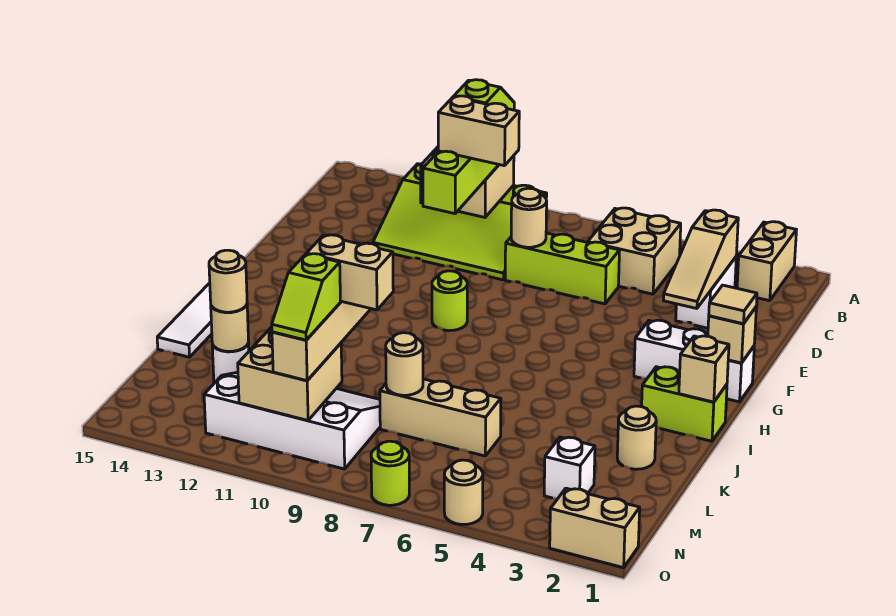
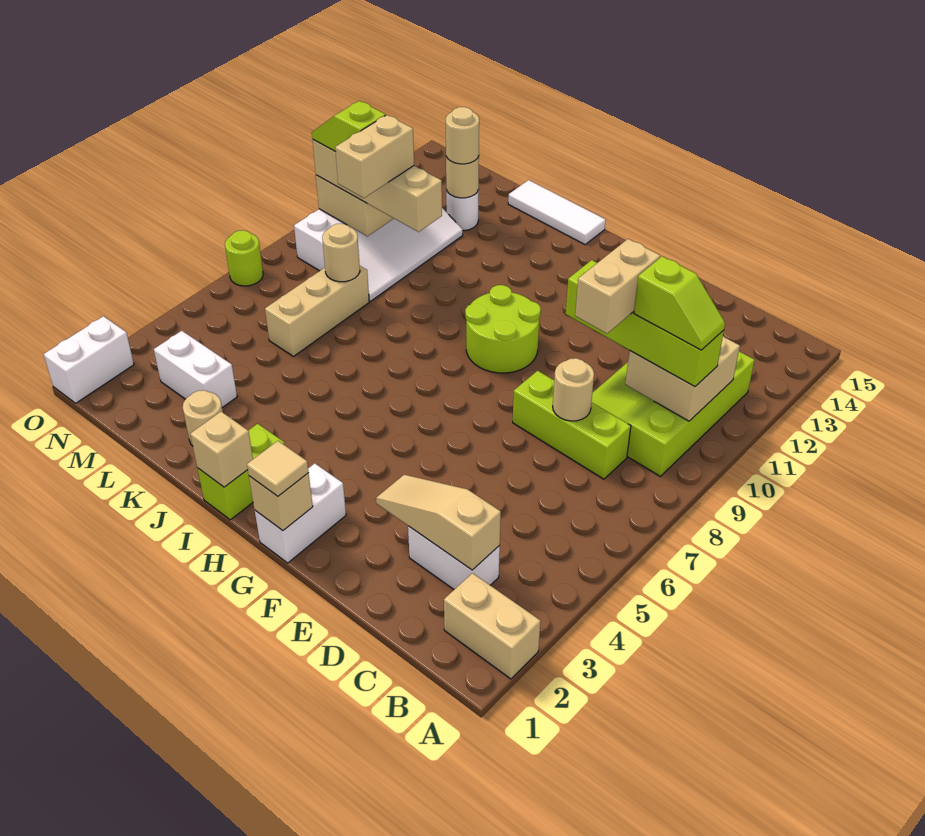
tan 2x2 brick [588,208,681,294] -> none
lime 1x3 brick [505,233,620,304] -> lime 1x3 brick turned to [513,371,631,479]
white 1x3 brick [634,320,754,402] -> white 1x2 brick [255,463,346,563]
lime 1x1 round brick [432,271,467,331] -> lime 2x2 round brick [465,285,541,373]
white 1x1 brick [544,437,595,498] -> white 1x2 brick [154,331,237,408]
tan 1x2 brick [550,488,640,568] -> white 1x2 brick [44,316,134,403]
tan 1x1 round brick [444,460,483,525] -> none

